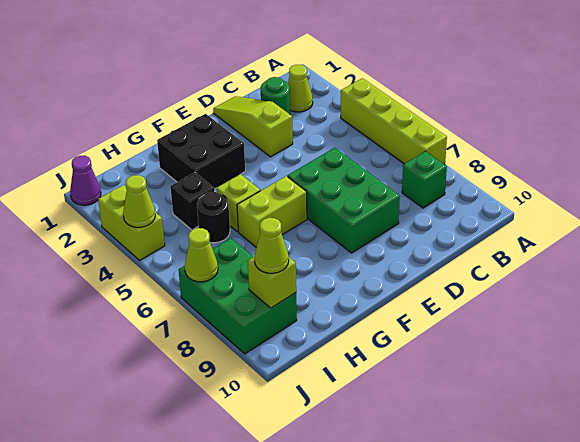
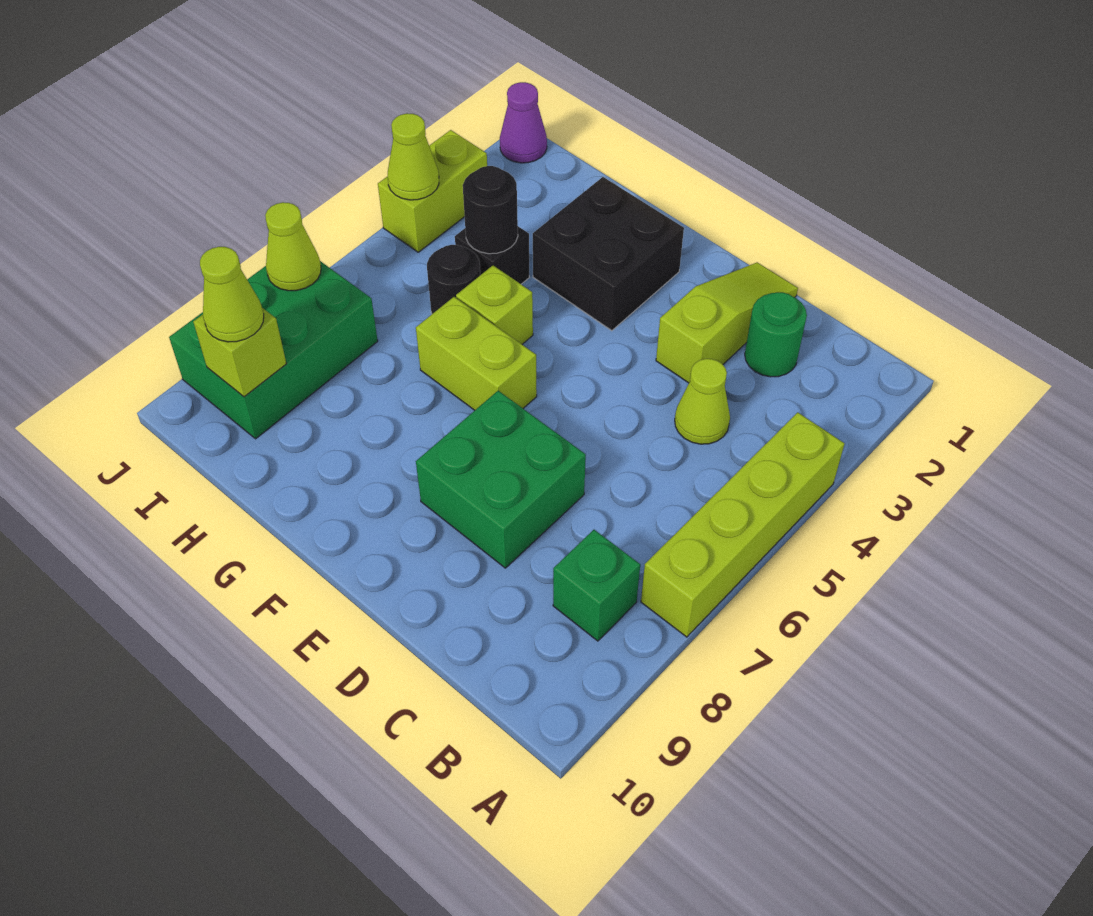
lime 1x1 cone [288,65,313,112] -> lime 1x1 cone moved to [675,359,730,444]
green 2x3 brick [287,148,400,253] -> green 2x2 brick [416,391,586,568]
none -> black 1x1 round brick [463,166,518,254]

